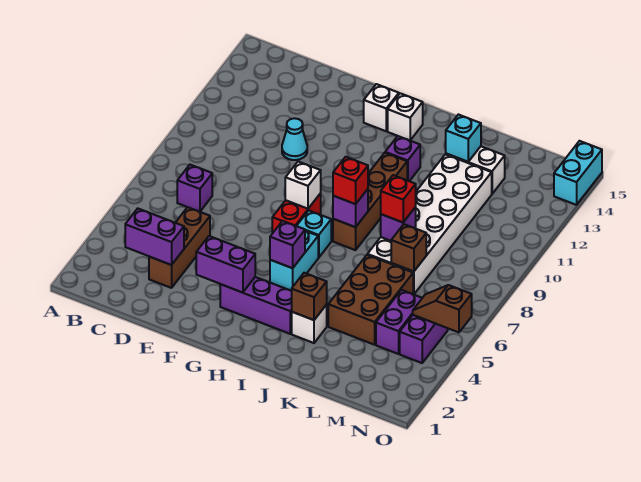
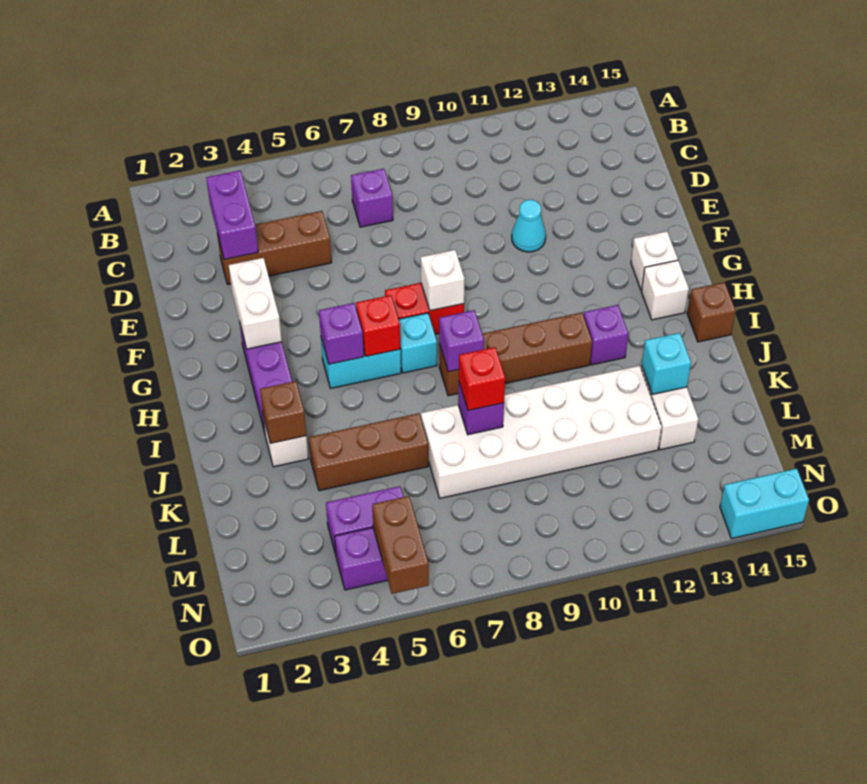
purple 1x2 brick [196,236,255,293] -> white 1x2 brick [229,258,282,349]
red 1x1 brick [333,157,368,204] -> red 1x1 brick moved to [356,295,400,356]
brown 2x3 brick [328,255,413,345] -> brown 1x3 brick [309,413,428,491]
brown 1x1 brick [391,224,426,272] -> brown 1x1 brick moved to [687,282,736,342]
brown 1x2 slope [413,285,472,332] -> brown 1x2 brick [372,496,429,594]

